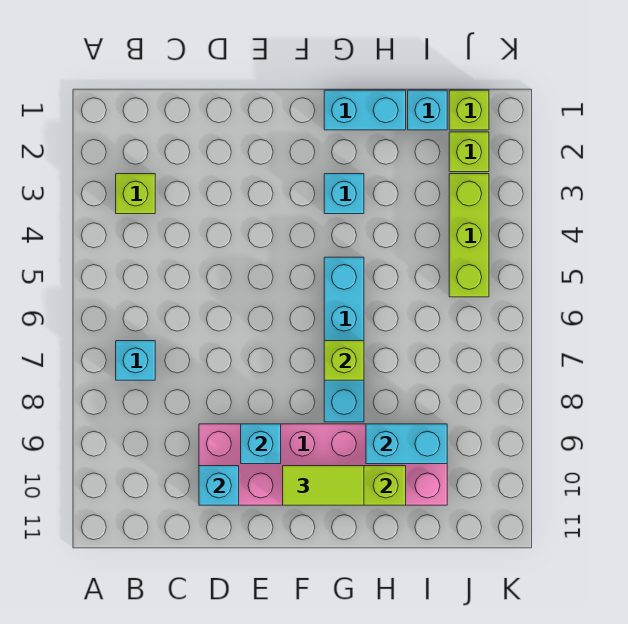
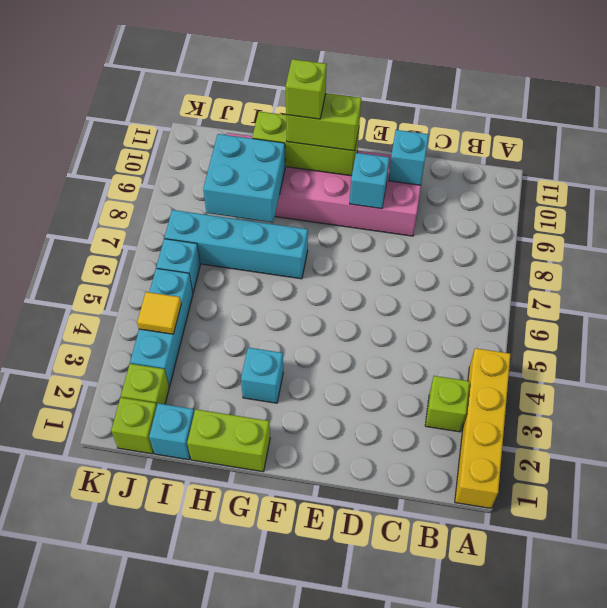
none -> yellow 1x4 brick [455,348,510,508]
cyan 1x1 brick [116,341,155,380] -> cyan 1x1 brick moved to [156,238,200,292]
lime 1x2 tile [283,466,364,505] -> lime 1x2 brick [286,93,361,151]
cyan 1x2 brick [324,90,406,130] -> lime 1x2 brick [187,409,270,472]
cyan 1x4 brick [324,257,364,422] -> cyan 1x4 brick turned to [165,210,308,279]
lime 1x1 brick [324,341,364,380] -> lime 1x1 brick moved to [286,59,327,119]
cyan 1x2 brick [366,424,447,464] -> cyan 2x2 brick [203,134,285,222]
lime 1x3 brick [449,174,489,297] -> cyan 1x3 brick [130,268,193,386]
none -> yellow 1x1 tile [137,292,181,334]

